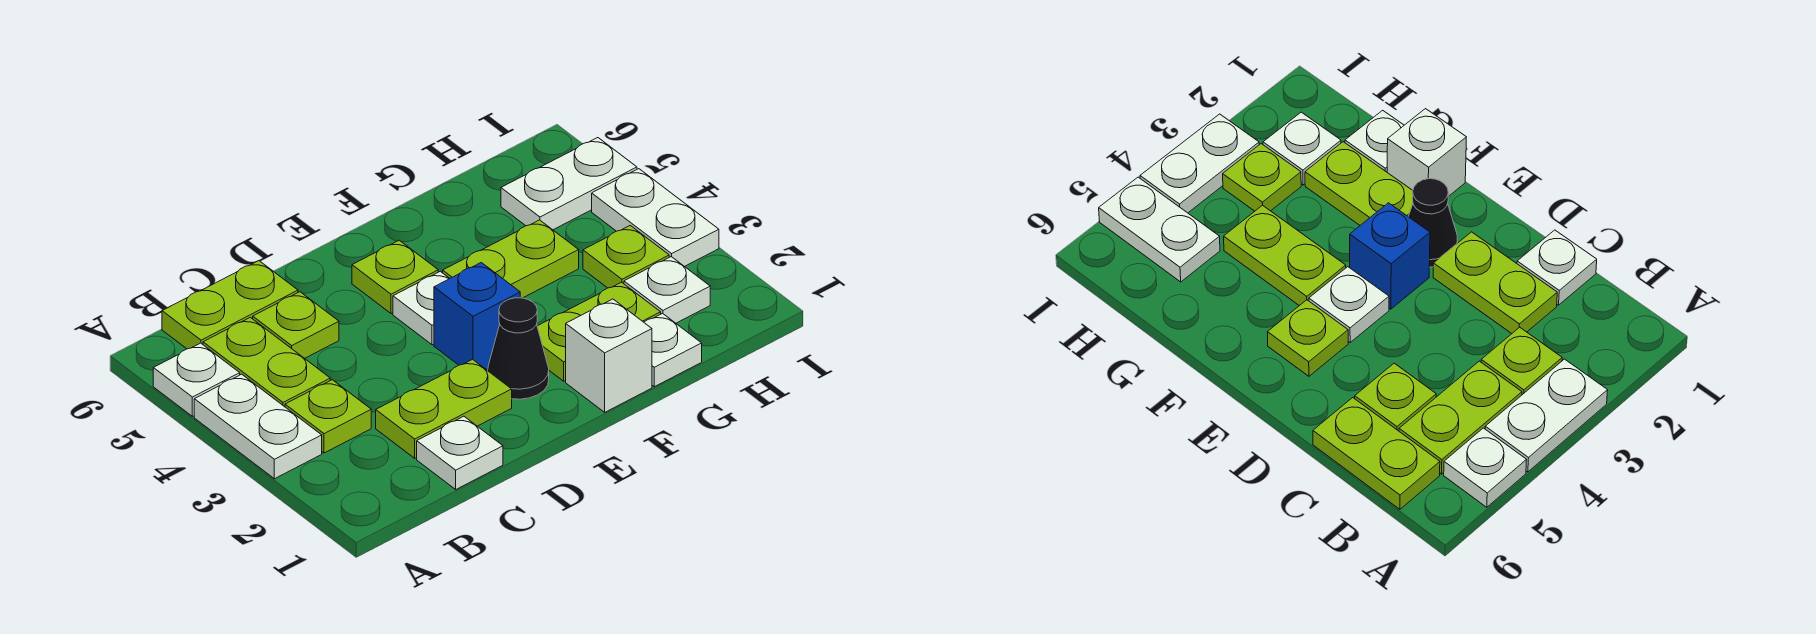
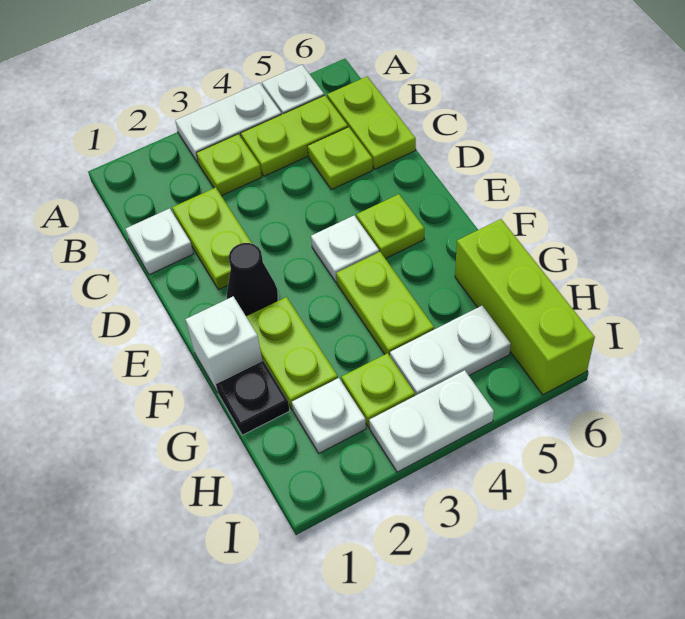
blue 1x1 brick [434,263,520,369] -> none
white 1x1 plate [644,314,702,387] -> black 1x1 plate [216,361,290,435]
none -> lime 1x3 brick [455,219,595,395]
white 1x2 plate [501,138,637,230] -> white 1x2 plate turned to [390,306,511,396]

